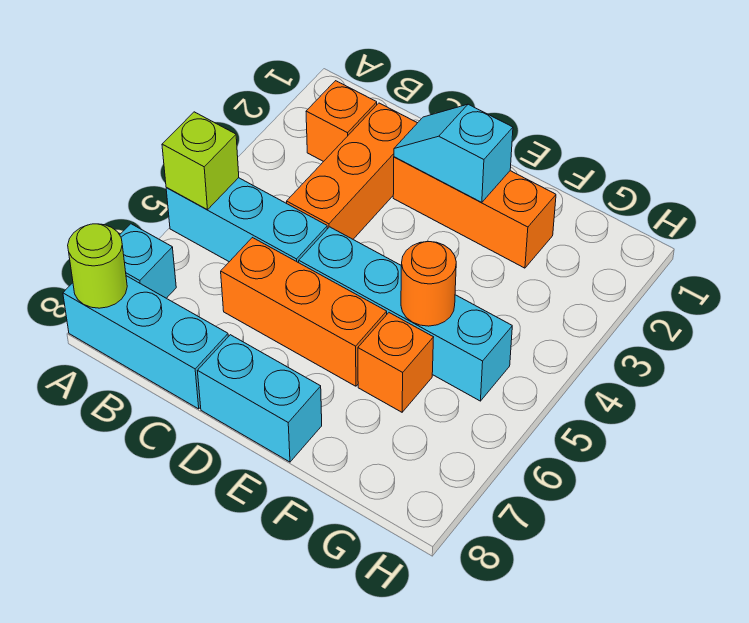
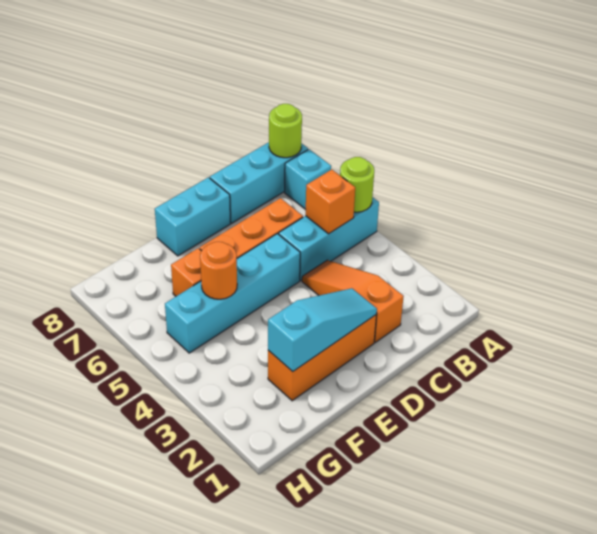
lime 1x1 brick [162,112,239,210] -> lime 1x1 round brick [340,157,374,212]
orange 1x1 brick [306,81,377,162] -> orange 1x1 brick moved to [305,170,355,234]
orange 1x3 brick [287,103,417,239] -> orange 1x3 slope [302,260,404,342]
cyan 1x2 slope [394,104,513,202] -> cyan 1x3 slope [268,288,377,372]

